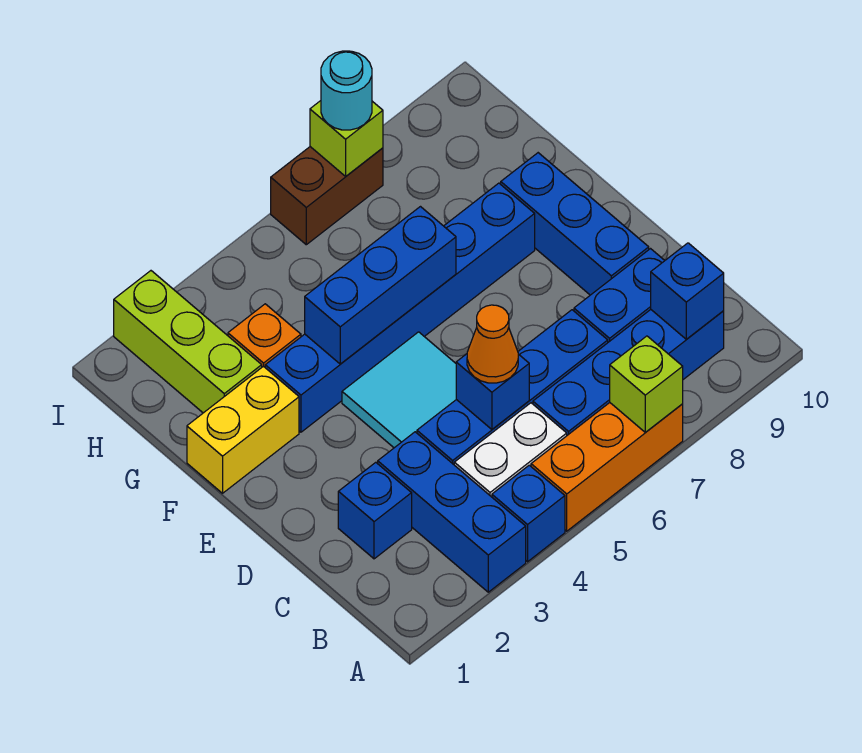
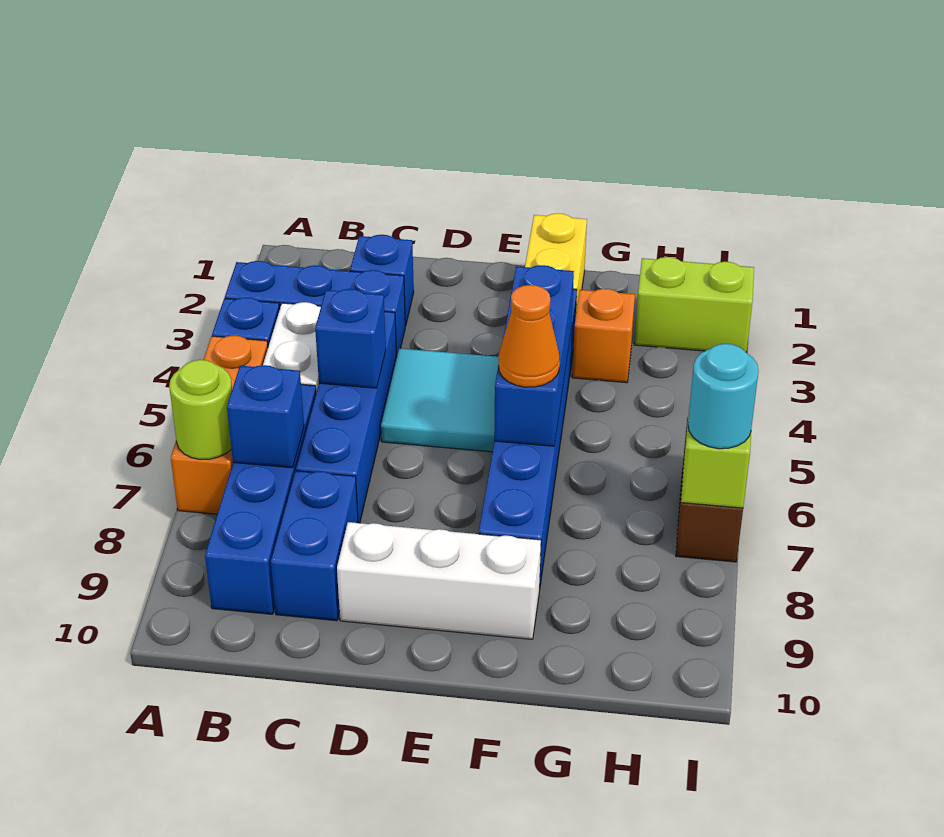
lime 1x1 brick [610,336,683,432] -> lime 1x1 round brick [169,360,232,460]
blue 1x1 brick [651,243,724,339] -> blue 1x1 brick moved to [227,365,304,468]
orange 1x1 cone [467,305,518,383] -> orange 1x1 cone moved to [499,285,560,387]
blue 1x3 brick [501,153,649,295] -> white 1x3 brick [337,522,541,639]
lime 1x3 brick [114,271,262,413] -> lime 1x2 brick [634,257,754,353]

